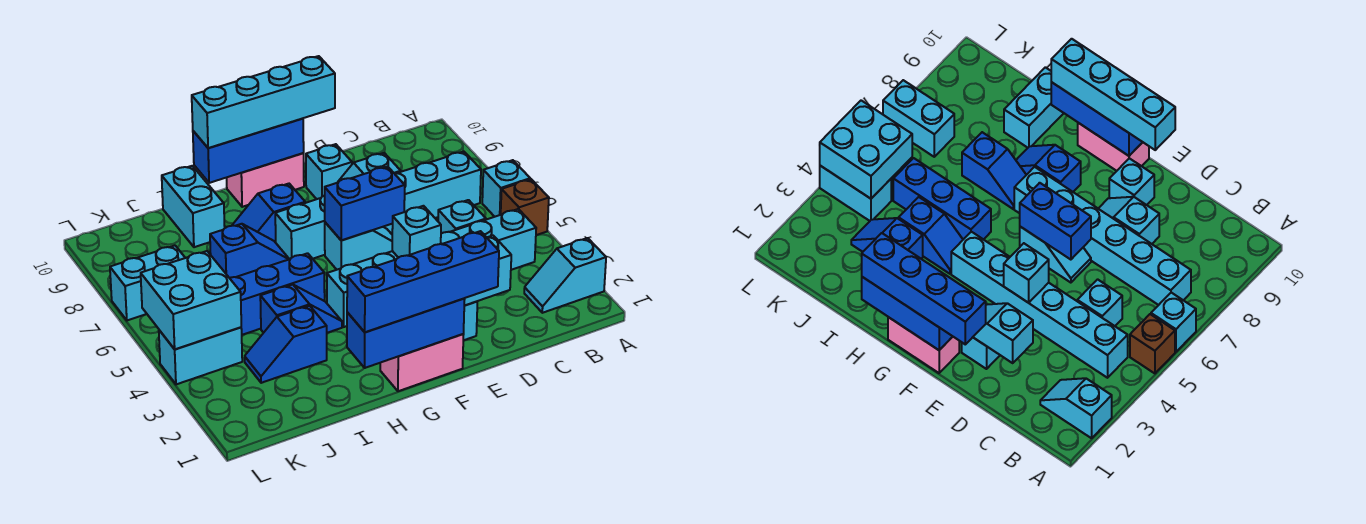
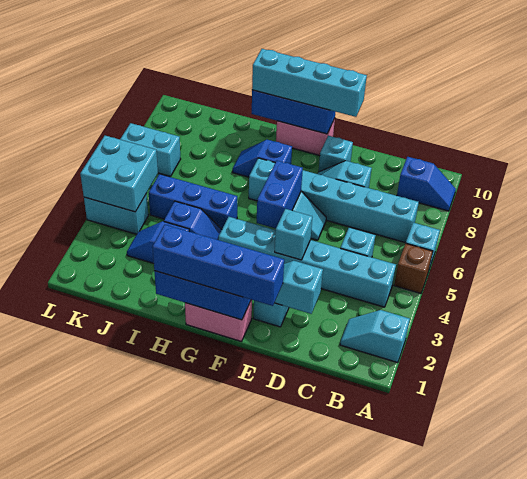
blue 1x2 brick [325,166,405,240] -> blue 1x2 brick turned to [257,161,303,229]
blue 1x2 slope [210,224,289,278] -> blue 1x2 slope moved to [397,157,456,211]
cyan 1x2 brick [162,166,225,247] -> none

